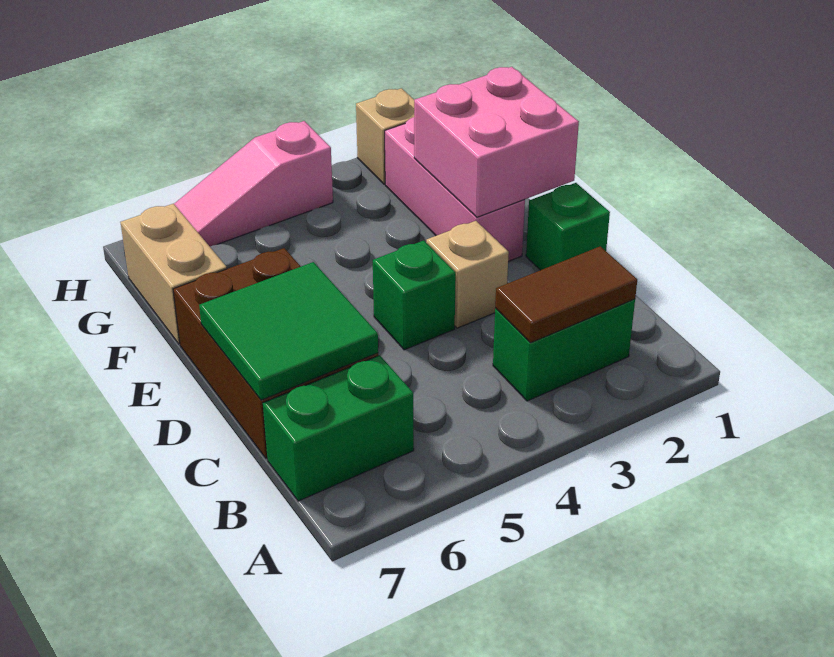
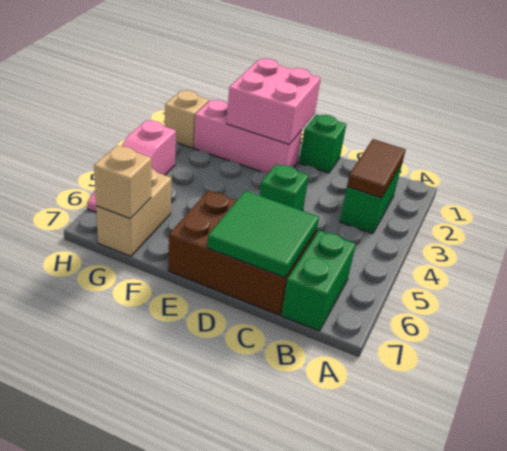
tan 1x1 brick [426,221,509,328] -> tan 1x1 brick moved to [94,146,151,219]
tan 1x2 brick [120,204,227,344] -> tan 1x2 brick turned to [96,168,171,256]

